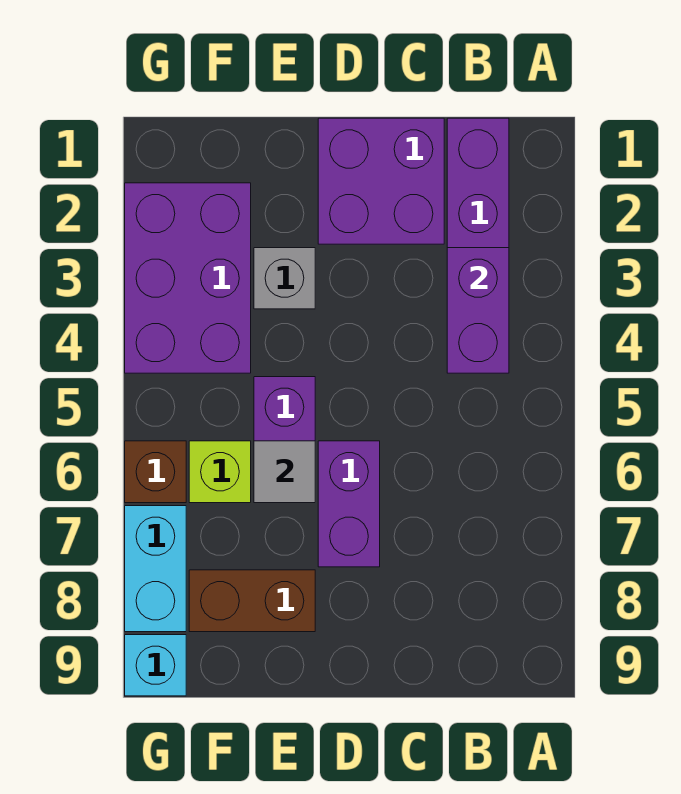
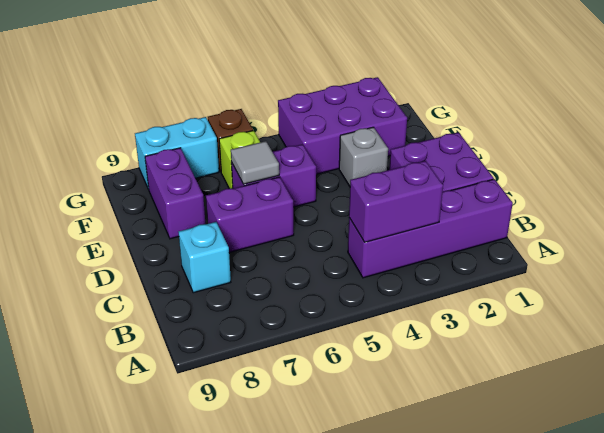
brown 1x2 brick [189,570,315,632] -> purple 1x2 brick [145,148,205,239]
cyan 1x1 brick [125,635,186,696] -> cyan 1x1 brick moved to [178,222,231,293]

